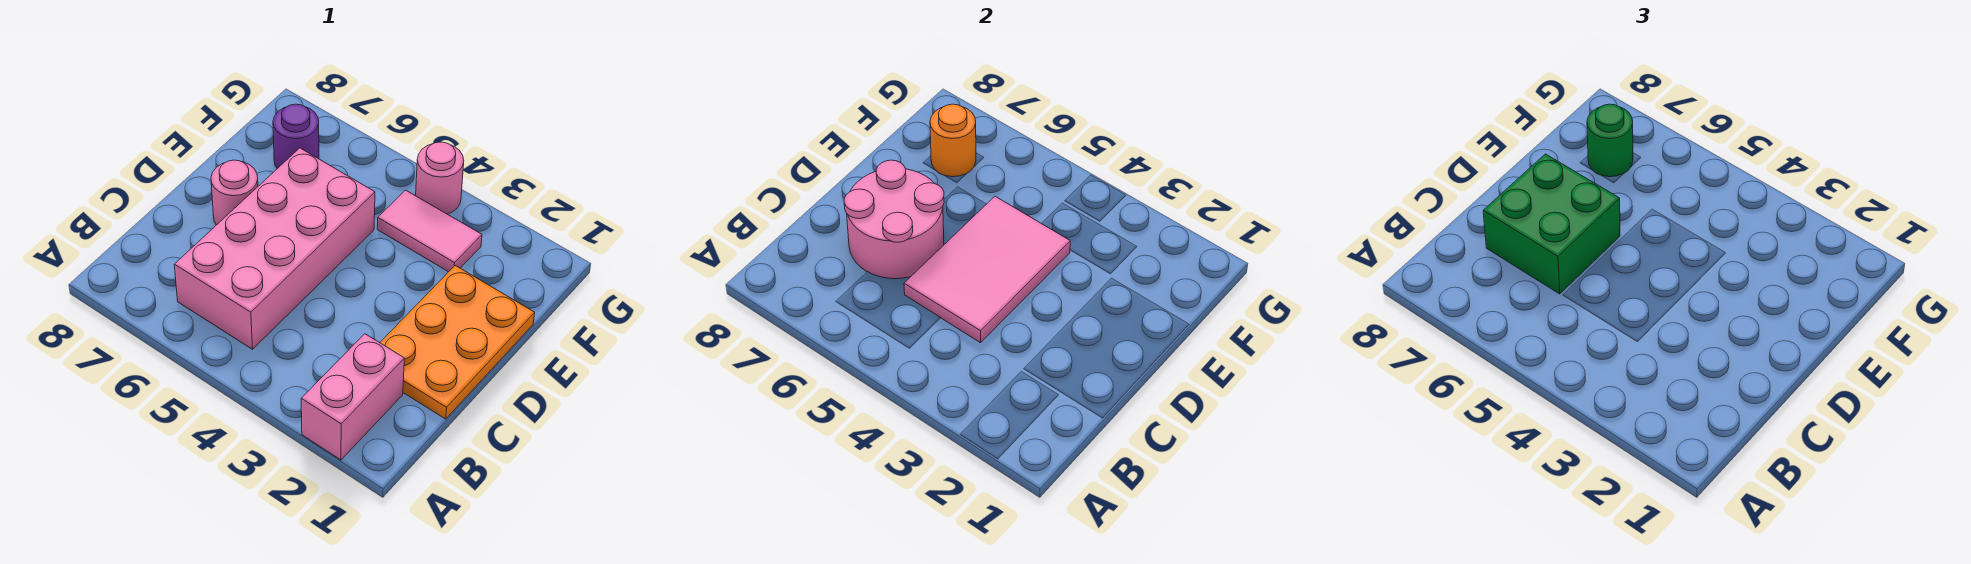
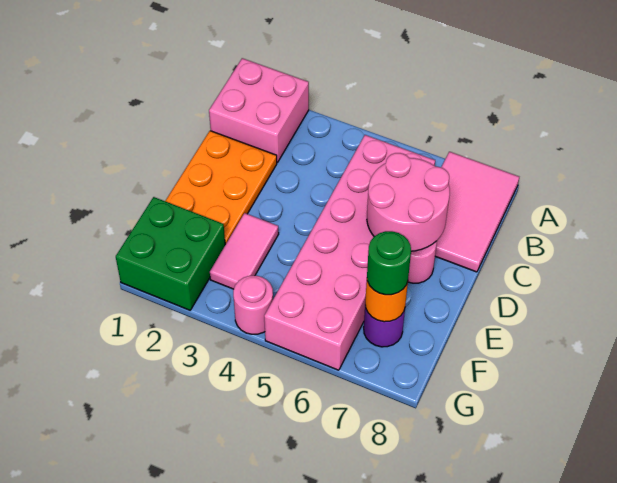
pink 1x2 brick [301,334,404,460] -> pink 2x2 brick [209,58,309,163]
pink 2x4 brick [174,148,375,349] -> pink 2x6 brick [264,135,435,370]
pink 2x3 tile [904,196,1070,343] -> pink 2x3 tile moved to [435,152,519,272]
green 2x2 brick [1483,154,1620,294] -> green 2x2 brick moved to [116,197,225,310]
pink 1x2 tile [377,190,482,272] -> pink 1x2 tile turned to [210,213,279,289]

